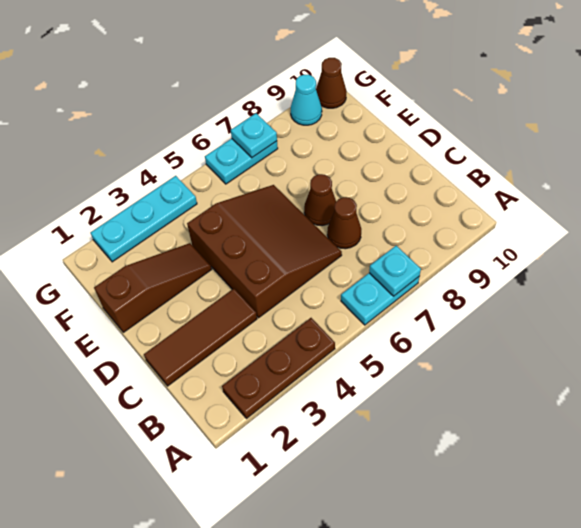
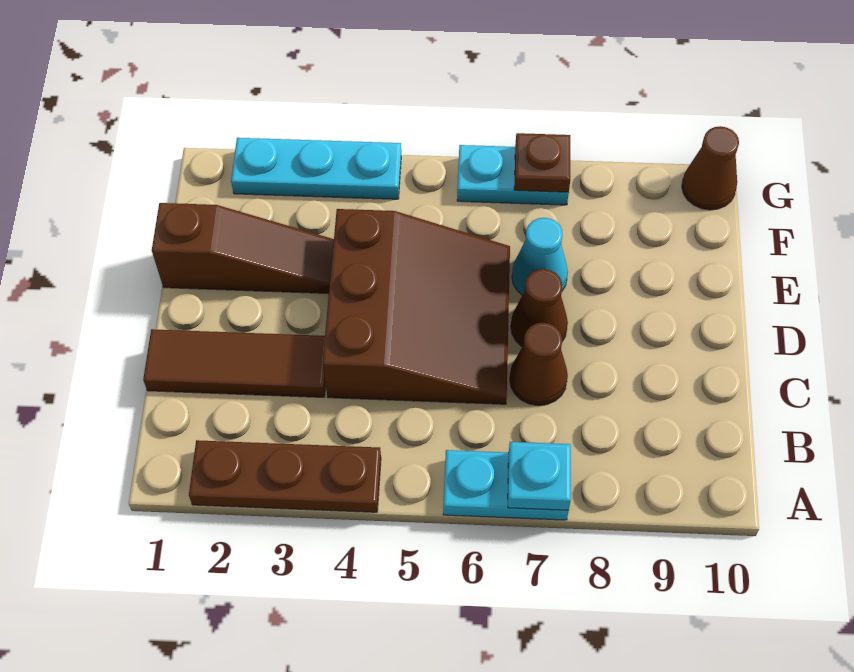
cyan 1x1 plate [231,113,277,158] -> brown 1x1 plate [514,133,570,192]
cyan 1x1 cone [291,75,322,125] -> cyan 1x1 cone moved to [512,218,568,295]

